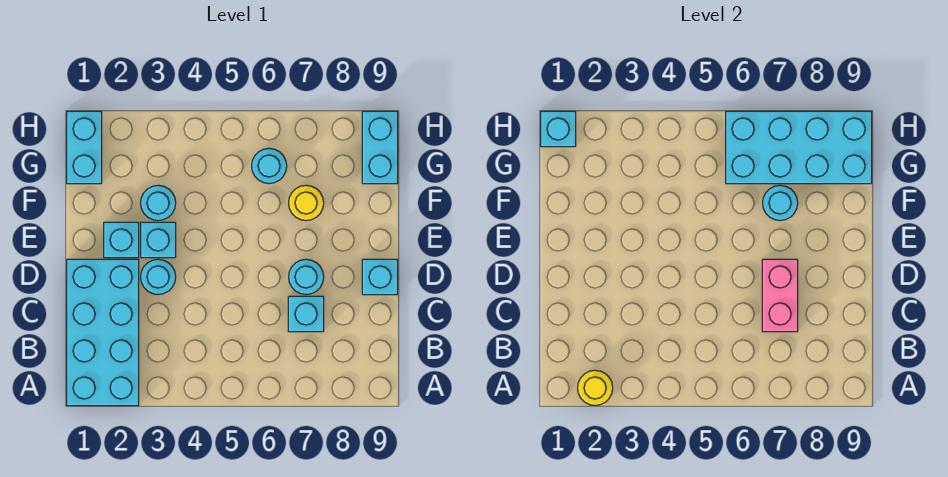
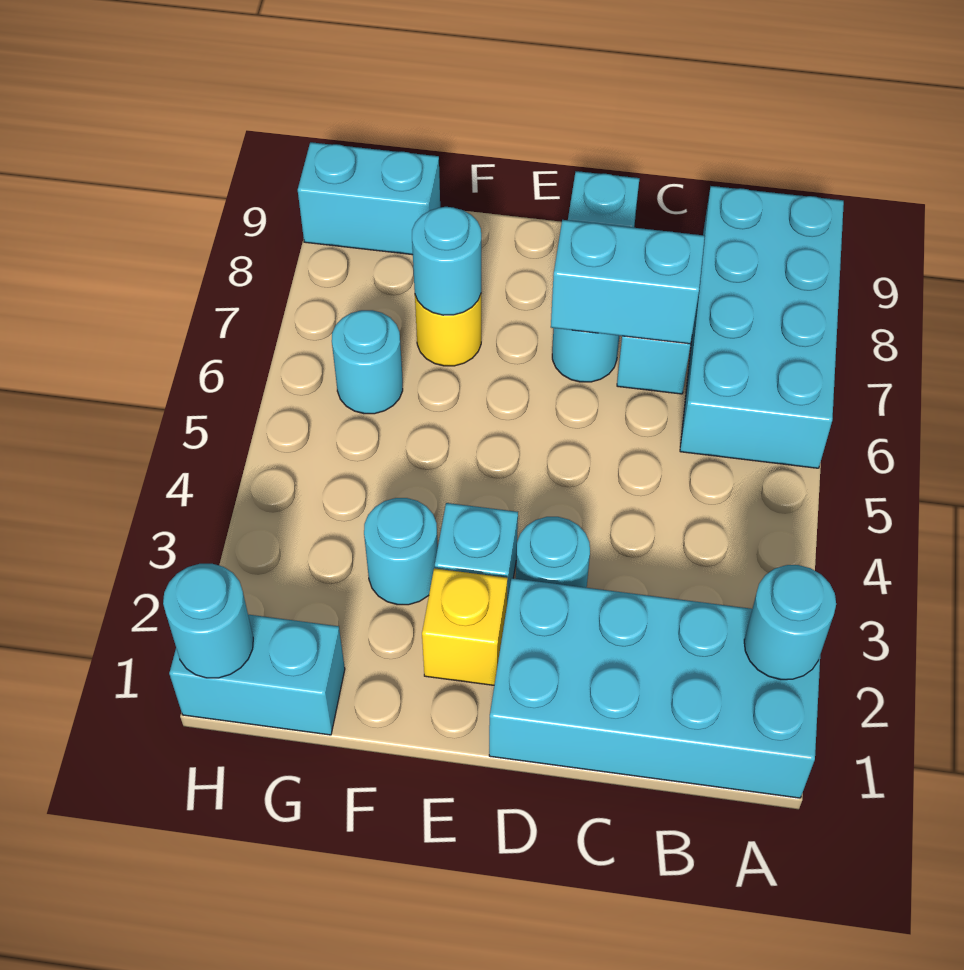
yellow 1x1 round brick [578,370,613,406] -> cyan 1x1 round brick [744,565,836,680]
pink 1x2 brick [762,259,798,332] -> cyan 1x2 brick [551,220,705,344]
cyan 1x1 brick [104,222,139,258] -> yellow 1x1 brick [422,568,508,685]
cyan 2x4 brick [726,111,872,184] -> cyan 2x4 brick moved to [680,186,844,468]
cyan 1x1 brick [541,111,576,147] -> cyan 1x1 round brick [163,564,253,678]

